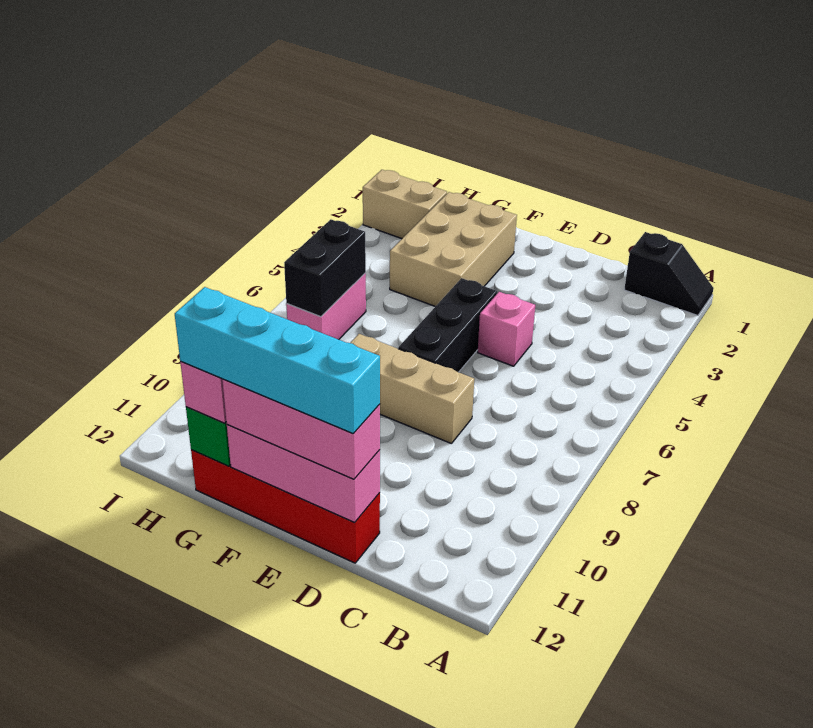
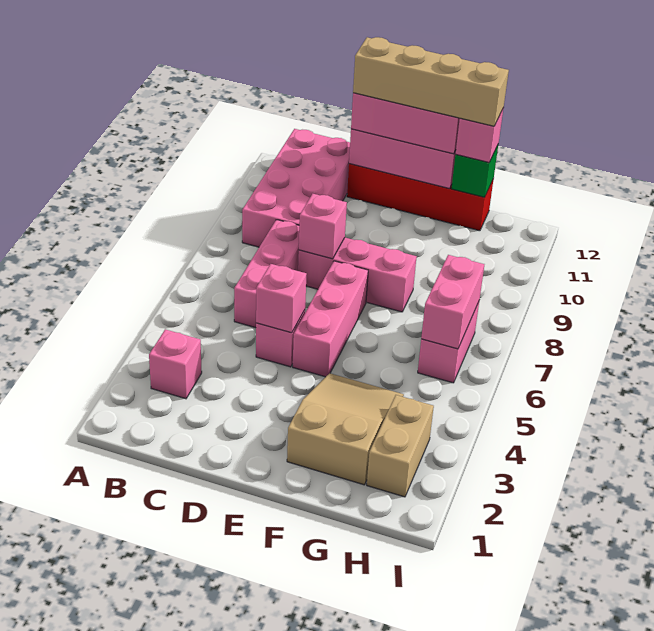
black 1x2 slope [624,232,713,315] -> none
none -> pink 1x1 brick [149,329,202,399]
none -> pink 2x4 brick [242,129,350,247]
none -> pink 1x3 brick [234,220,299,328]
none -> pink 1x1 brick [256,264,307,333]
tan 1x3 brick [351,334,474,444] -> pink 1x3 brick [298,238,417,312]
none -> pink 1x1 brick [299,194,347,259]
cyan 1x4 brick [175,287,380,434] -> tan 1x4 brick [353,37,509,126]
black 1x3 brick [398,278,497,372] -> pink 1x3 brick [293,261,368,377]
tan 2x3 brick [390,192,517,306] -> tan 2x3 slope [287,373,404,485]
tan 1x2 brick [363,170,447,239] -> tan 1x2 brick turned to [367,395,434,497]
black 1x2 brick [284,219,366,317] -> pink 1x2 brick [421,255,484,349]

